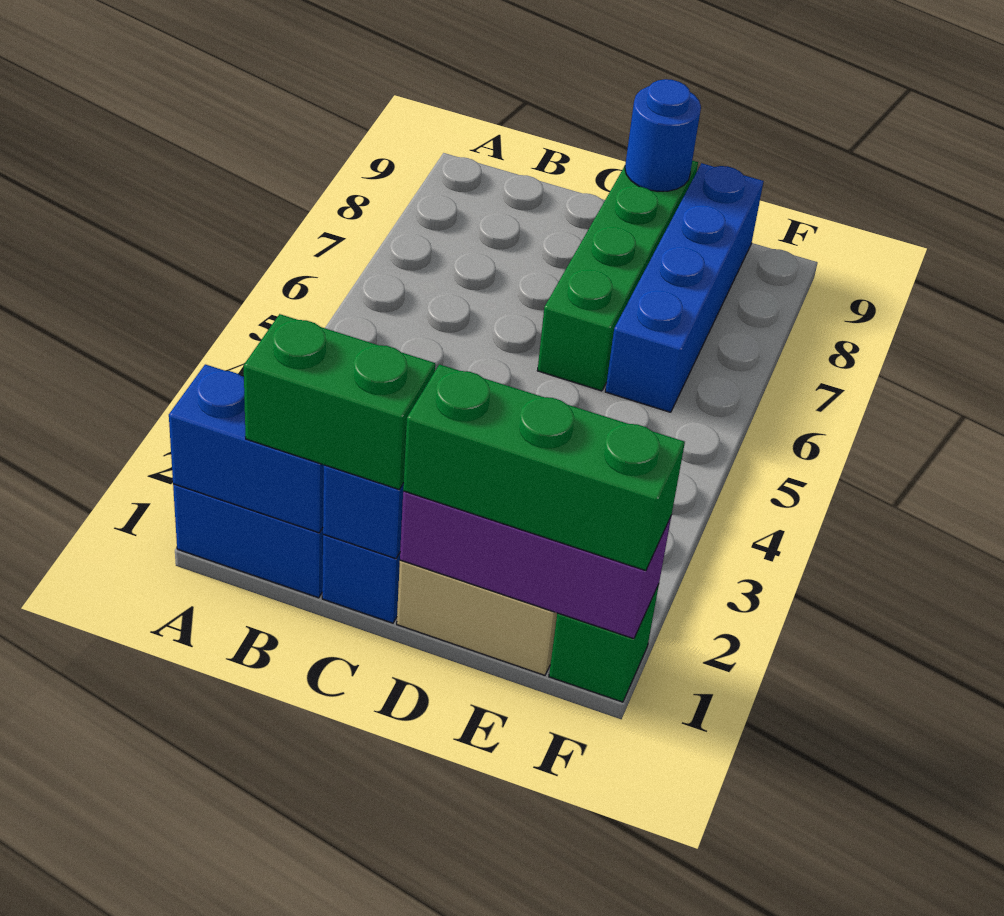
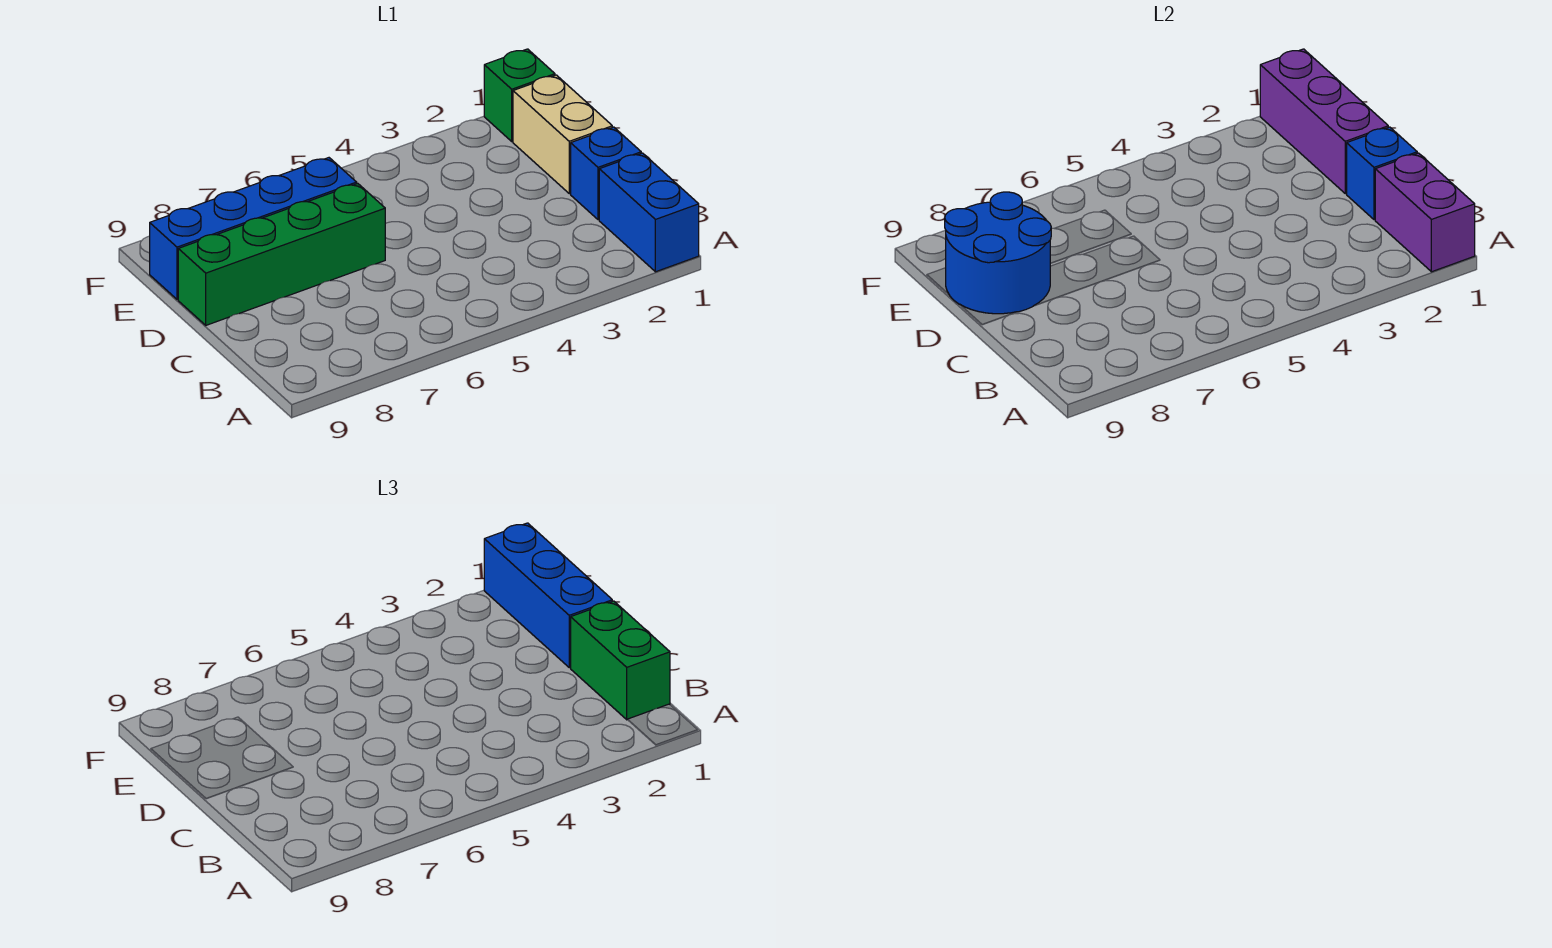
blue 1x2 brick [169,364,324,533] -> purple 1x2 brick [1375,153,1475,272]
green 1x3 brick [403,364,685,571] -> blue 1x3 brick [484,523,612,668]
blue 1x1 round brick [625,79,701,192] -> blue 2x2 round brick [945,192,1051,314]

